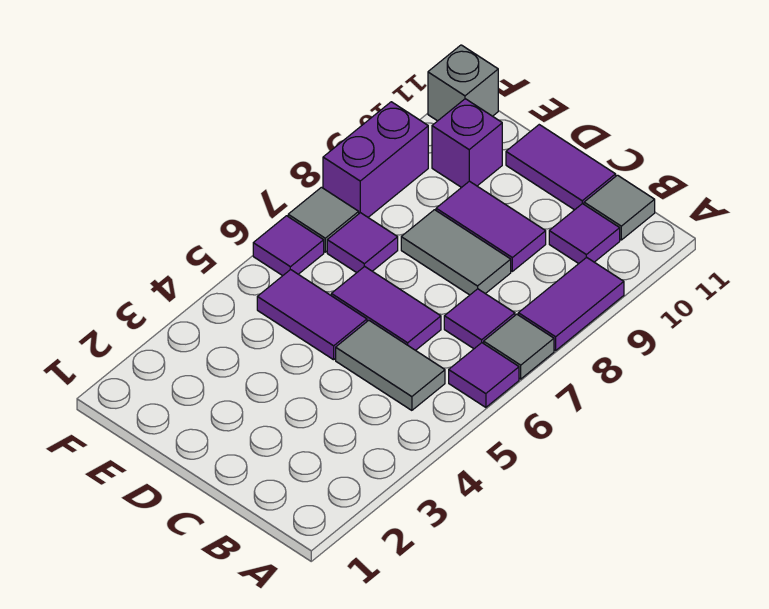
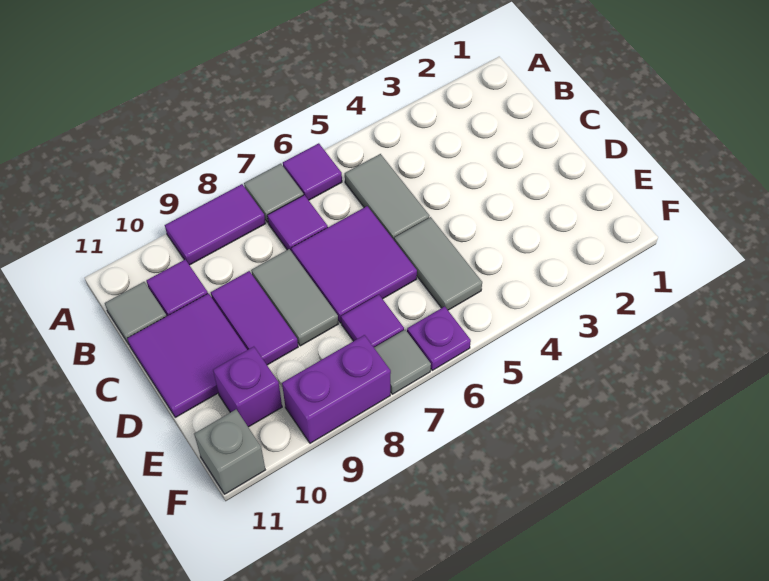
purple 1x2 tile [331,266,441,350] -> purple 2x2 tile [291,206,417,323]
purple 1x2 tile [506,125,616,210] -> purple 2x2 tile [127,294,247,417]
purple 1x2 tile [257,270,367,360] -> grey 1x2 tile [394,217,482,310]
purple 1x1 tile [253,216,324,276] -> purple 1x1 plate [407,306,471,370]

